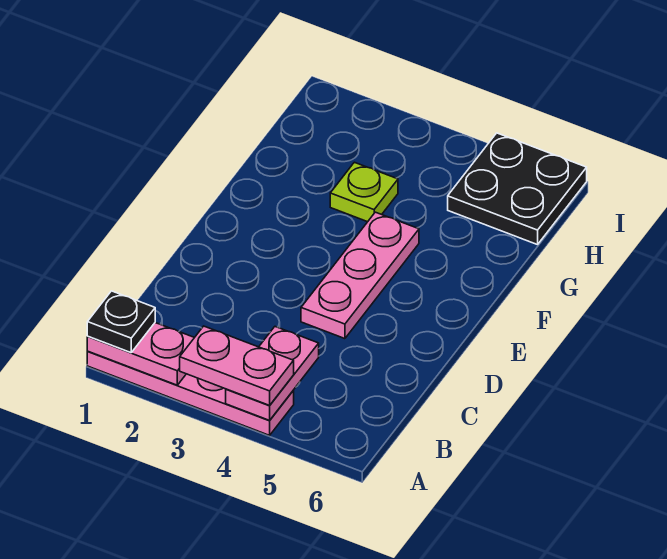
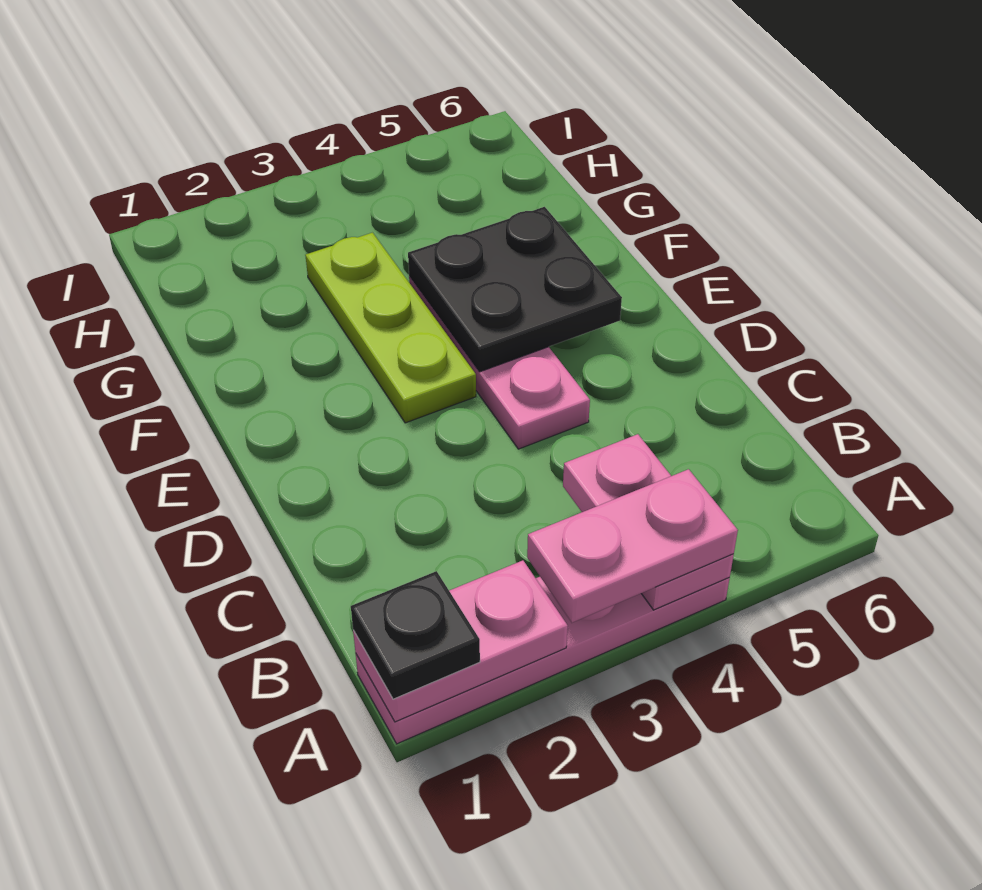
lime 1x1 plate [330,162,398,222] -> lime 1x3 plate [305,233,476,423]
black 2x2 plate [448,133,587,245] -> black 2x2 plate moved to [408,207,622,372]

